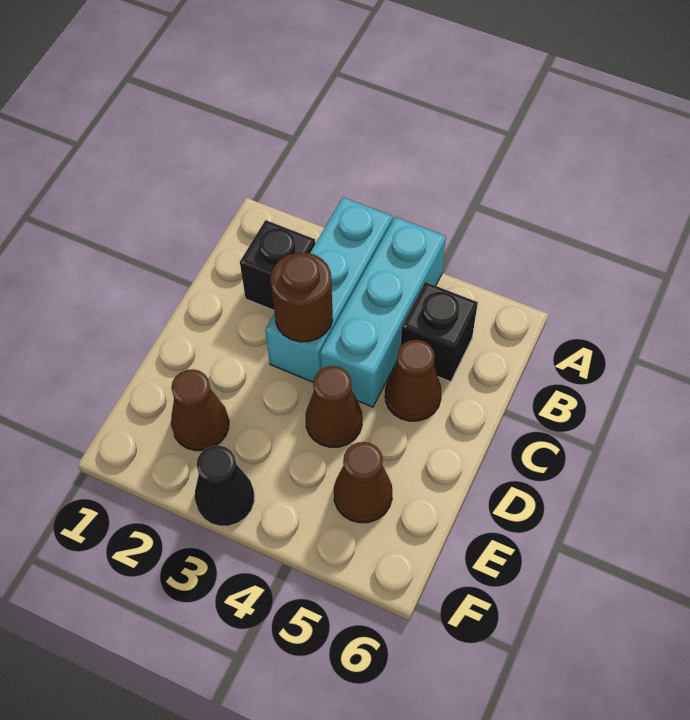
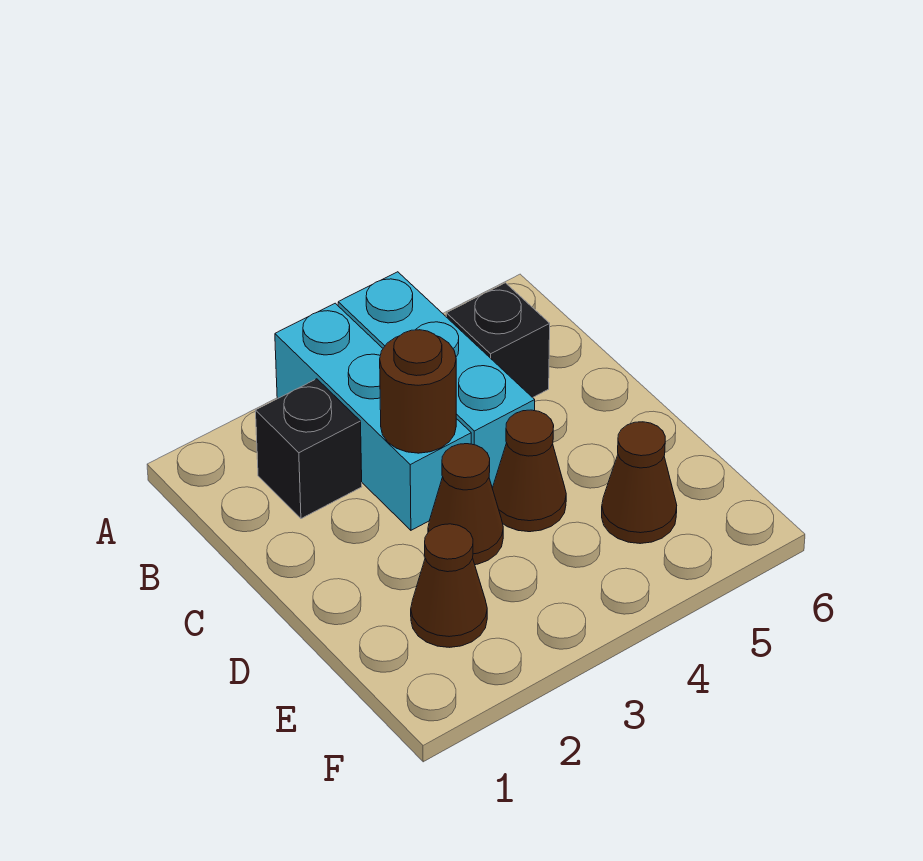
brown 1x1 cone [385,340,442,421] -> brown 1x1 cone moved to [428,444,503,565]
black 1x1 cone [195,445,254,526] -> none

